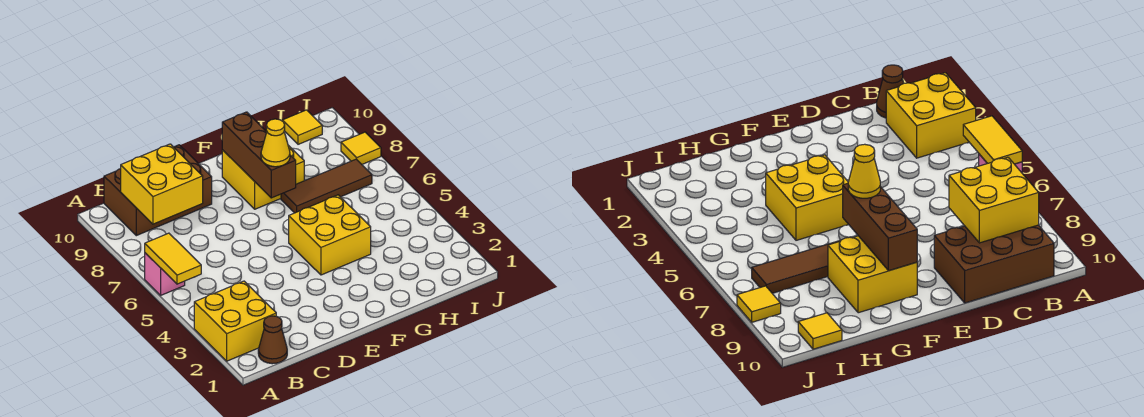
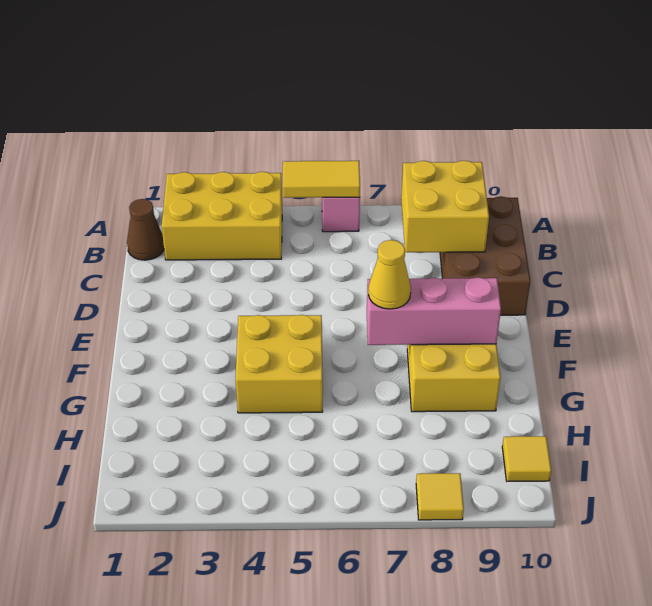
yellow 2x2 brick [194,281,276,361] -> yellow 2x3 brick [162,172,282,260]
brown 1x3 brick [222,112,296,198] -> pink 1x3 brick [367,277,501,345]
brown 1x3 tile [281,159,372,213] -> none

